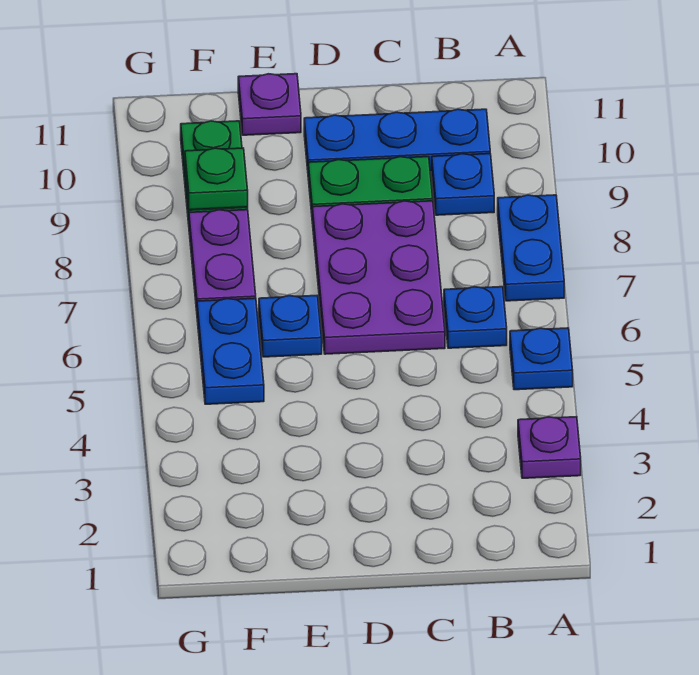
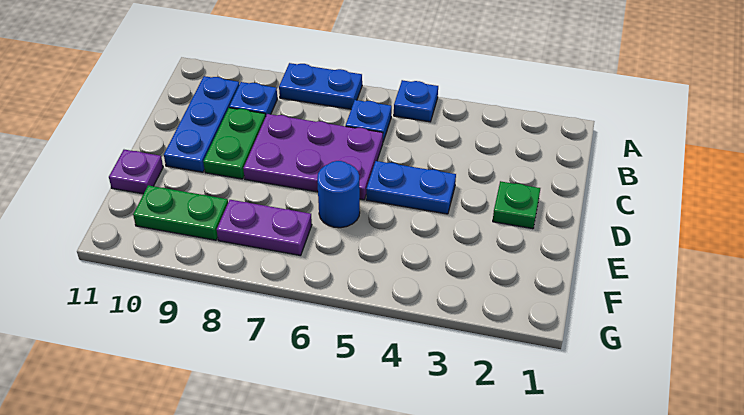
purple 1x1 plate [518,417,581,478] -> none
blue 1x1 plate [259,296,322,357] -> blue 1x1 round brick [317,161,360,228]
blue 1x2 plate [197,298,264,404] -> blue 1x2 plate moved to [366,161,456,214]
green 1x1 plate [185,148,248,210] -> green 1x1 plate moved to [493,181,540,229]

